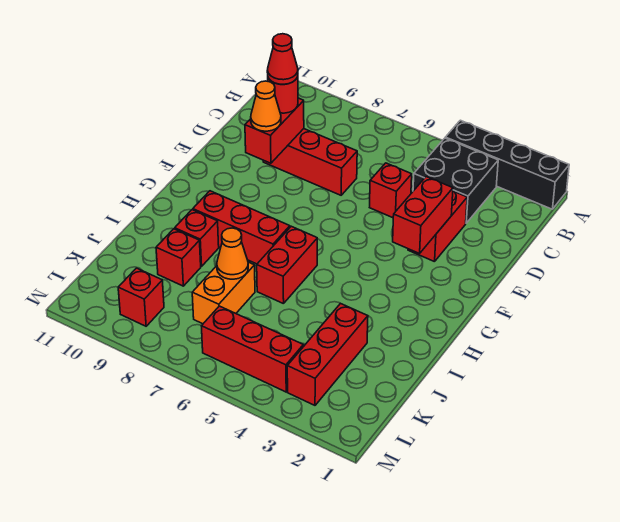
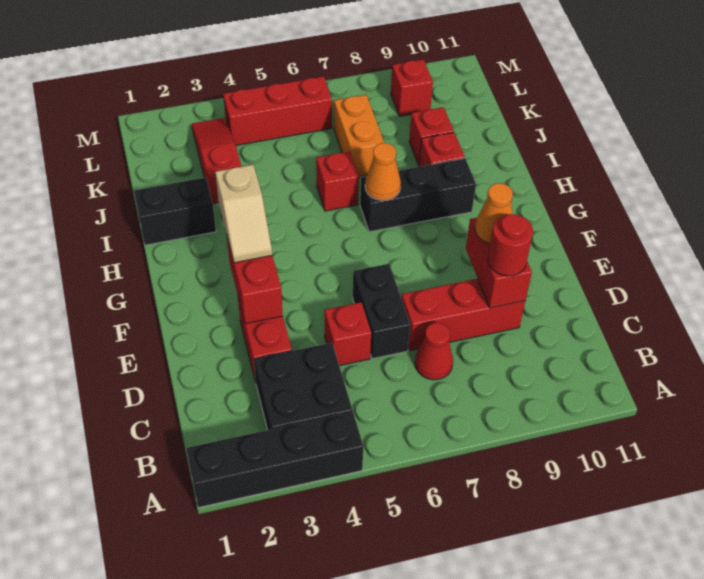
none -> black 1x2 brick [353,264,411,359]
red 1x1 cone [267,34,298,84] -> red 1x1 cone moved to [415,323,453,380]
none -> tan 1x2 slope [215,165,272,263]
red 1x2 brick [257,226,317,304] -> red 1x1 brick [316,151,359,211]
red 1x3 brick [193,191,290,264] -> black 1x3 brick [360,158,476,232]
none -> black 1x2 brick [134,177,216,245]
red 1x3 brick [287,303,368,405] -> red 1x3 slope [192,118,242,204]
orange 1x1 cone [217,228,248,279] -> orange 1x1 cone moved to [365,143,401,201]

